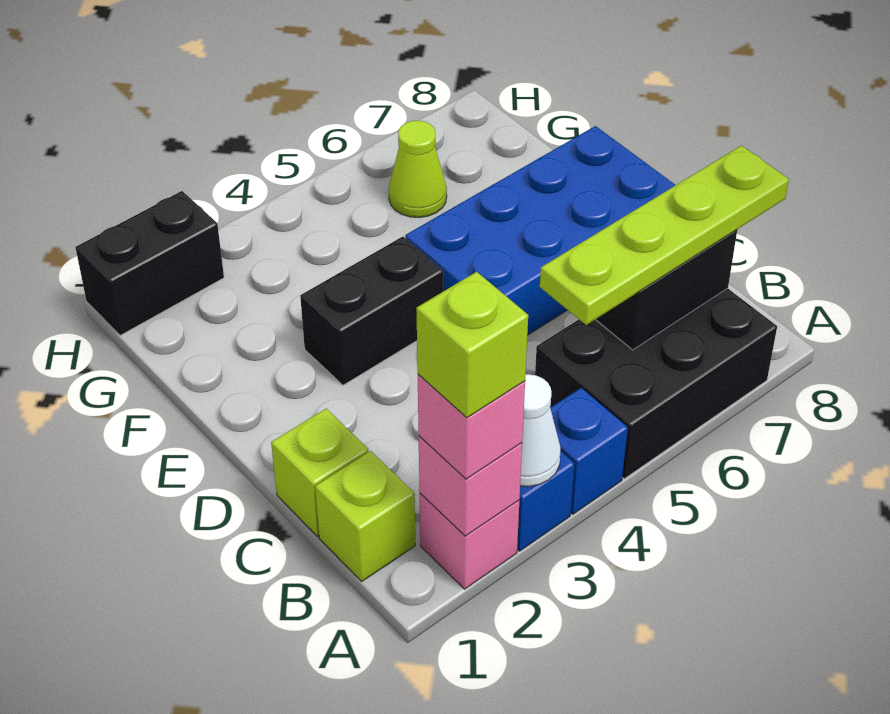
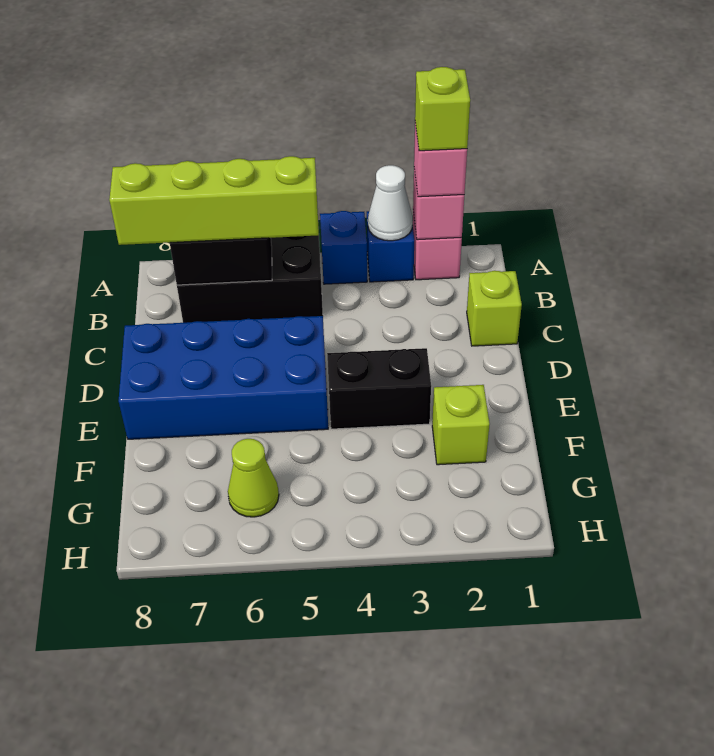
lime 1x1 brick [315,451,415,581] -> lime 1x1 brick moved to [432,385,490,465]
lime 1x4 plate [540,146,789,325] -> lime 1x4 brick [109,156,319,245]
black 1x2 brick [75,191,224,335] -> none

